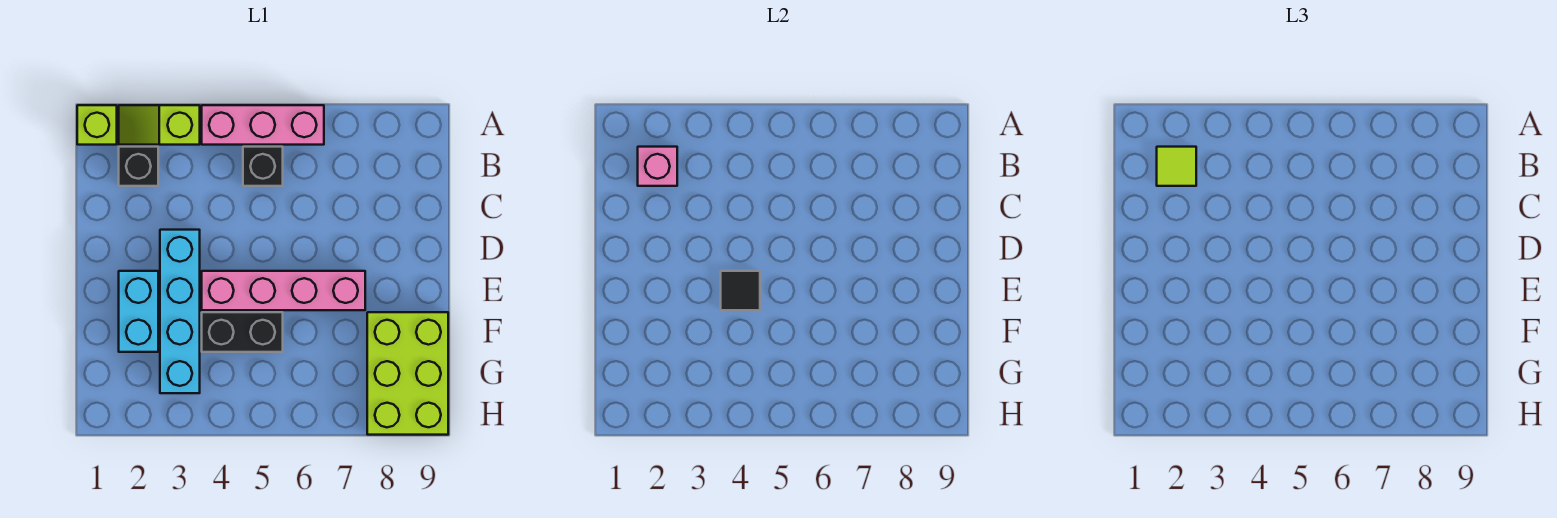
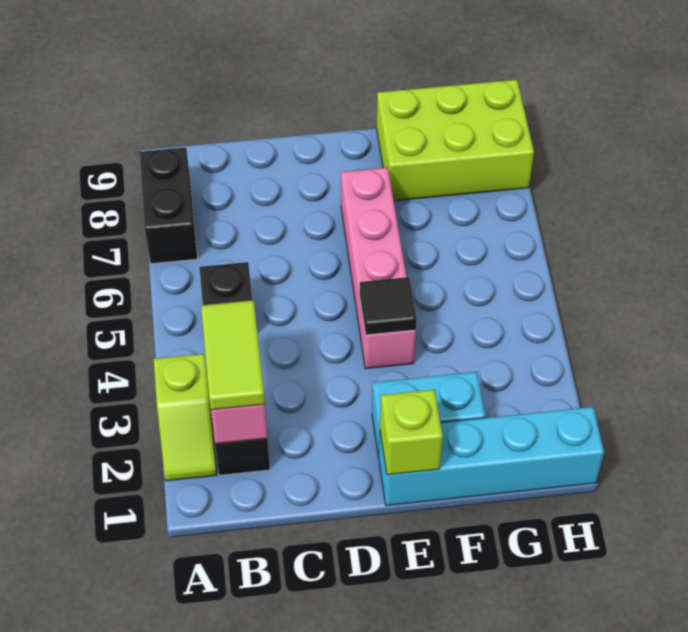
lime 1x1 brick [77,105,117,145] -> lime 1x1 brick moved to [380,390,443,475]
pink 1x3 brick [202,105,324,145] -> none
lime 1x1 tile [1157,147,1196,186] -> lime 1x2 tile [201,300,265,410]
cyan 1x4 brick [160,230,200,393] -> cyan 1x4 brick moved to [379,407,604,506]
black 1x2 brick [202,312,283,352] -> black 1x2 brick moved to [139,148,197,264]

